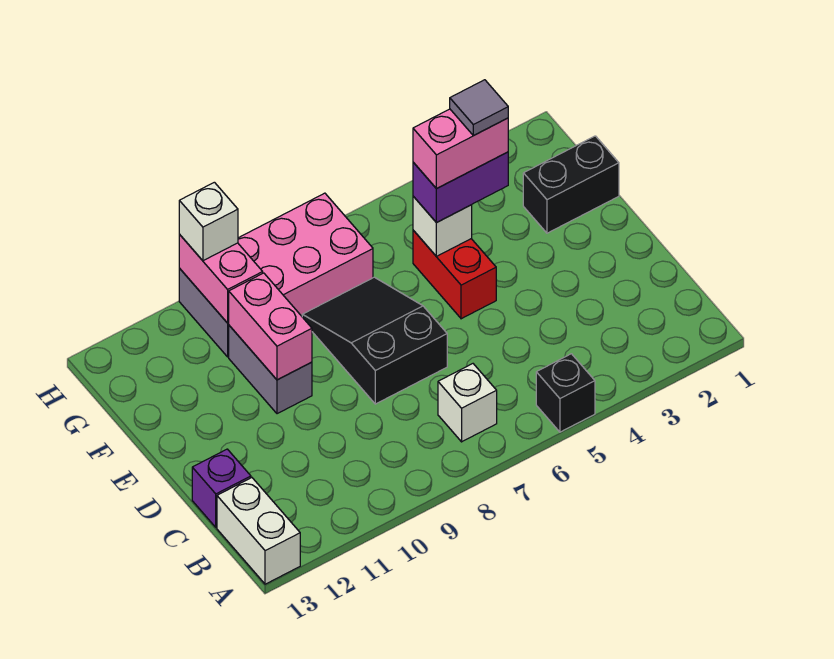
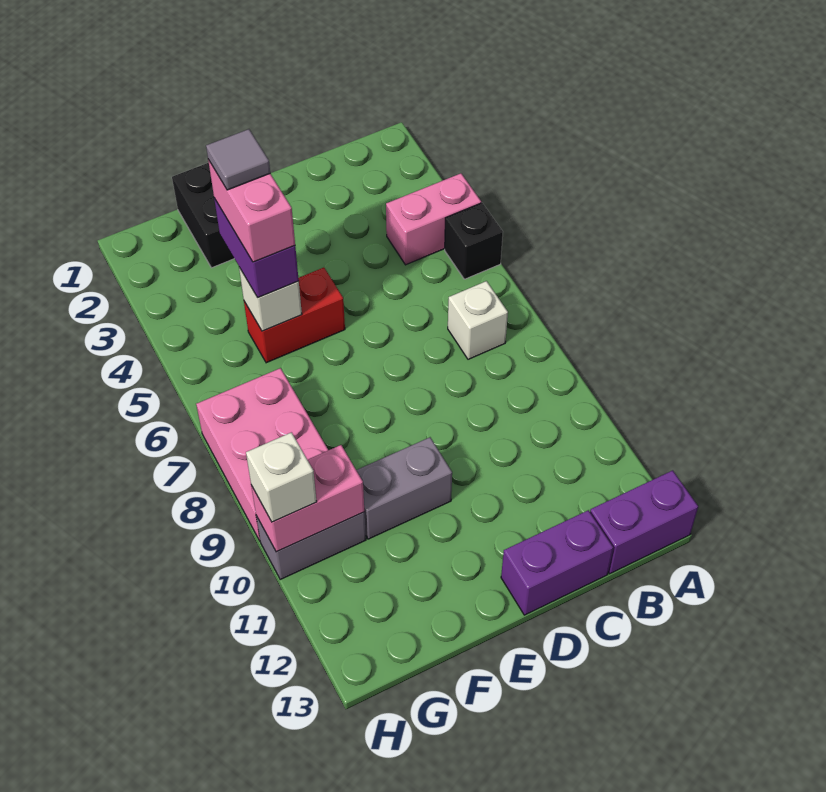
white 1x2 brick [217,478,300,584] -> purple 1x2 brick [590,470,698,574]
purple 1x1 brick [192,449,251,527] -> purple 1x2 brick [501,510,613,615]
black 2x3 slope [302,277,447,404] -> none
pink 1x2 brick [229,273,312,380] -> pink 1x2 brick moved to [386,173,481,265]

